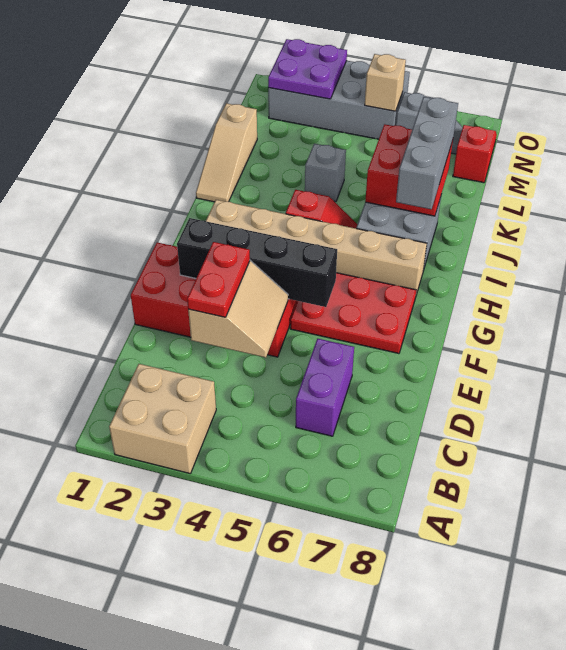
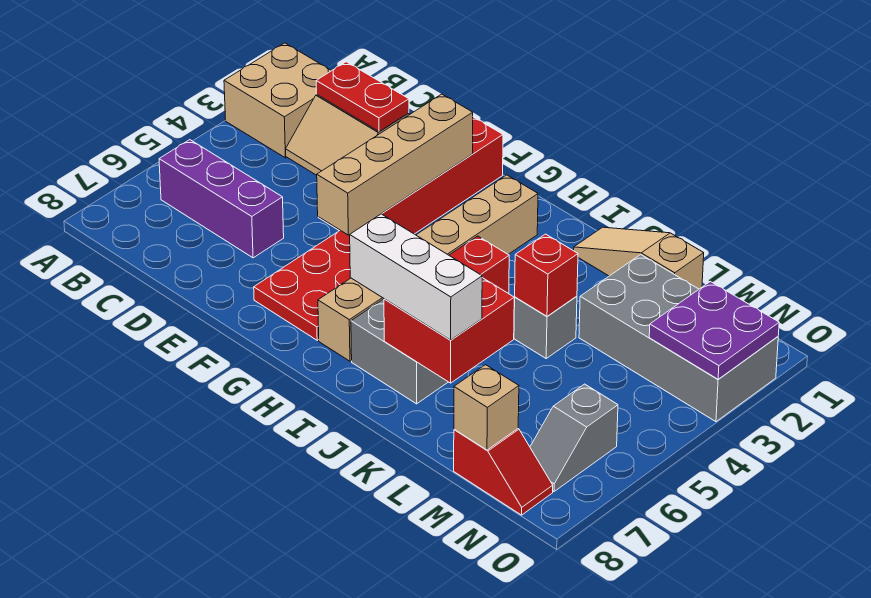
purple 1x2 brick [296,339,354,436] -> purple 1x3 brick [159,140,284,258]
black 1x4 brick [177,218,337,307] -> tan 1x4 brick [317,94,473,235]
grey 1x3 brick [396,97,458,209] -> white 1x3 brick [350,214,482,340]
none -> red 1x1 brick [515,234,578,316]
grey 2x4 brick [268,61,410,140] -> grey 2x4 brick turned to [579,255,778,422]
tan 1x1 brick [365,54,406,111] -> tan 1x1 brick moved to [454,365,519,450]

